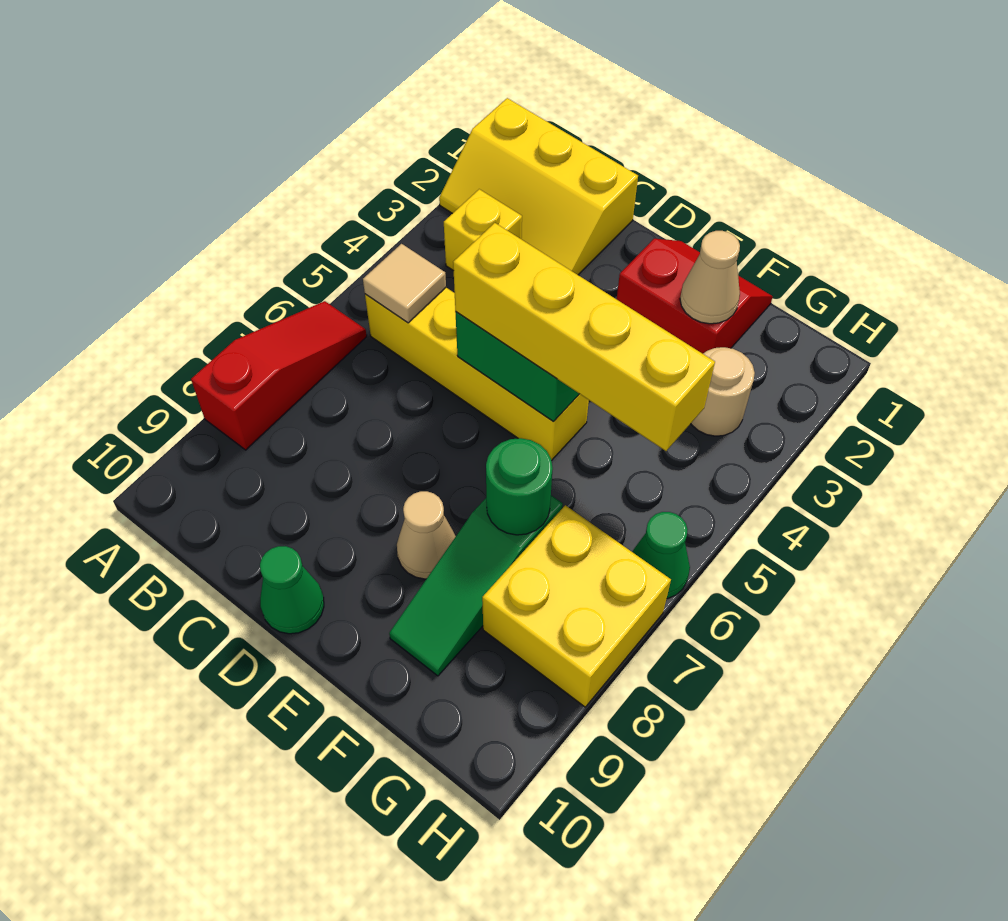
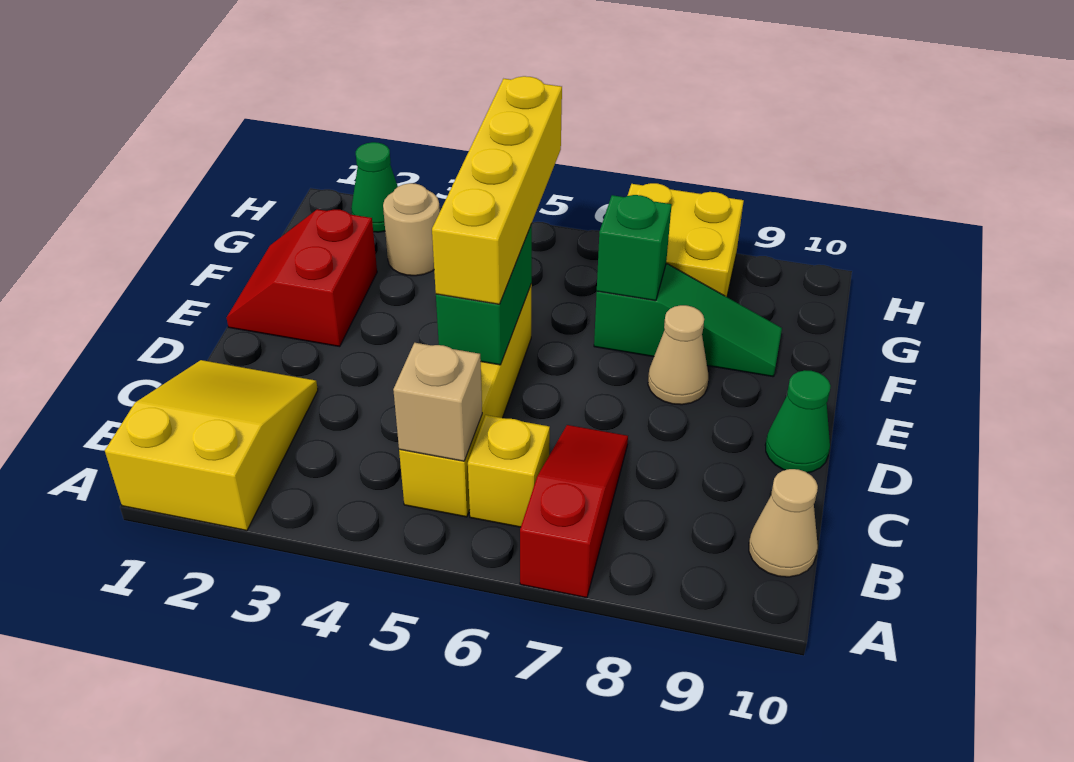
yellow 2x3 slope [439,98,638,275] -> yellow 2x3 slope turned to [105,360,318,531]
red 1x3 slope [191,301,367,450] -> red 1x3 slope turned to [520,425,628,598]
yellow 1x1 brick [444,189,522,271] -> yellow 1x1 brick moved to [468,415,550,527]
tan 1x1 tile [363,244,446,323] -> tan 1x1 brick [393,343,482,461]
tan 1x1 cone [680,231,740,324] -> tan 1x1 cone moved to [749,469,818,577]
green 1x1 round brick [486,438,553,535] -> green 1x1 brick [597,195,672,301]
green 1x1 cone [632,512,690,599] -> green 1x1 cone moved to [351,142,398,232]

